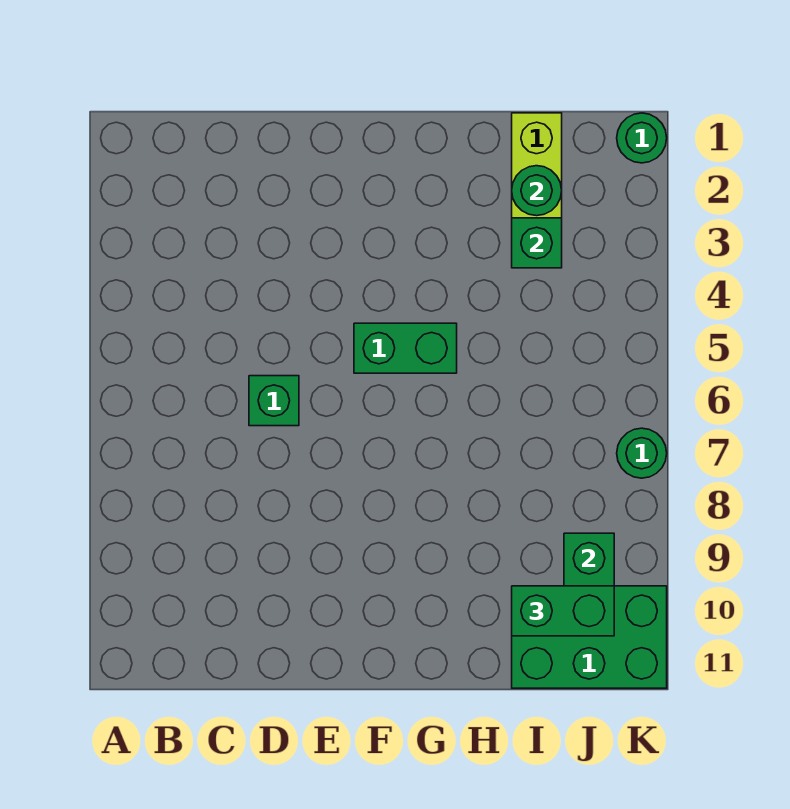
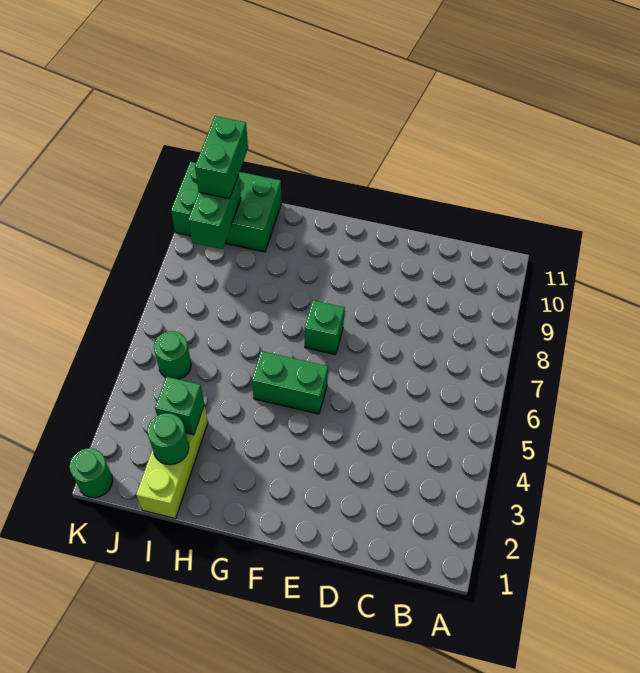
green 1x1 brick [249,376,299,426] -> green 1x1 brick moved to [305,300,345,355]
green 1x2 brick [512,586,614,636] -> green 1x2 brick turned to [195,116,248,199]
green 1x1 round brick [617,428,667,478] -> green 1x1 round brick moved to [154,331,191,379]

